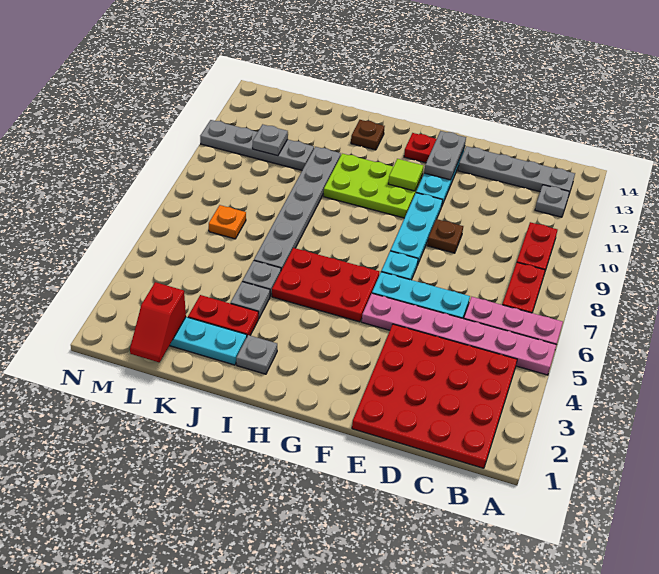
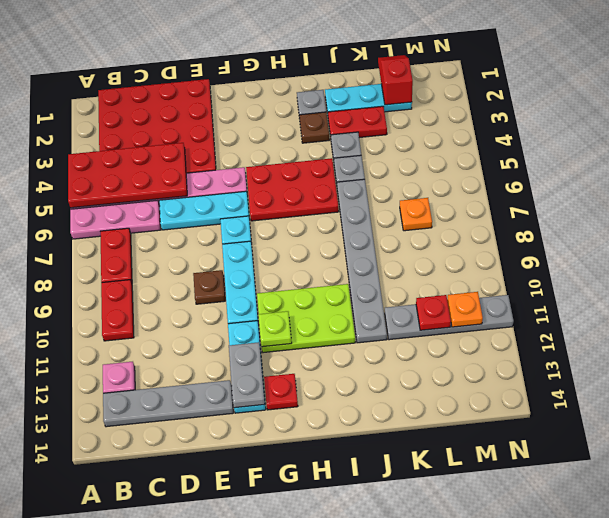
none -> red 2x4 plate [68,143,187,208]
grey 1x1 plate [535,185,570,217] -> pink 1x1 plate [103,362,135,393]
lime 1x1 tile [388,159,423,191] -> lime 1x1 plate [258,311,292,347]
brown 1x1 plate [351,120,385,150] -> brown 1x1 plate moved to [299,112,330,143]
grey 1x1 plate [253,124,288,156] -> red 1x1 plate [416,295,451,330]
none -> orange 1x1 plate [447,292,483,327]

